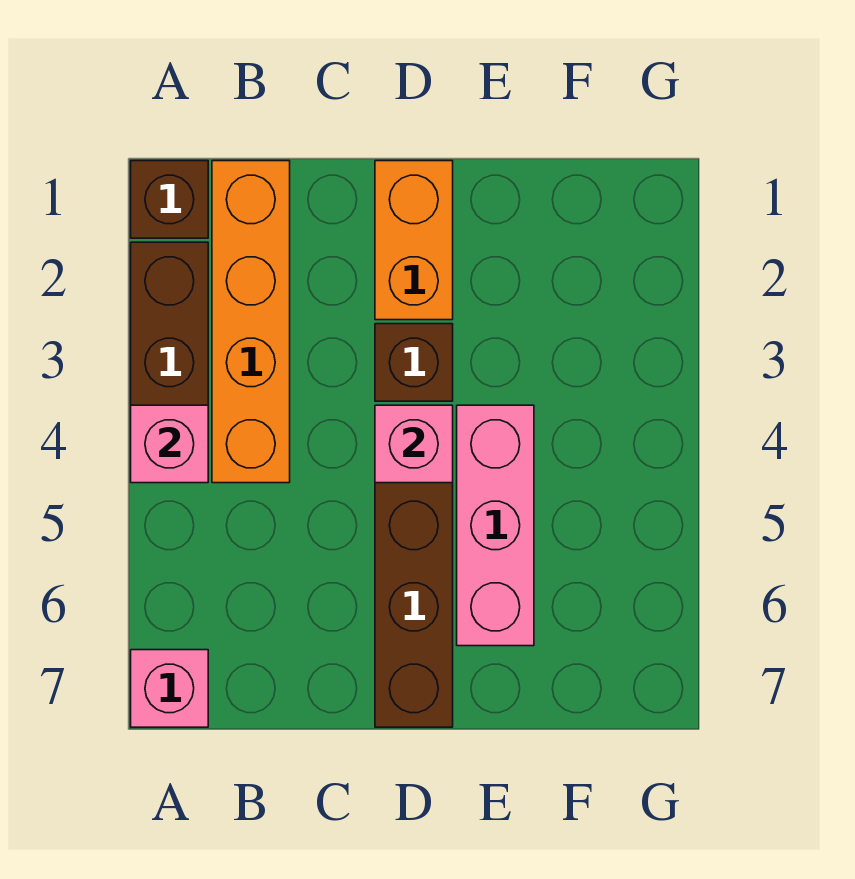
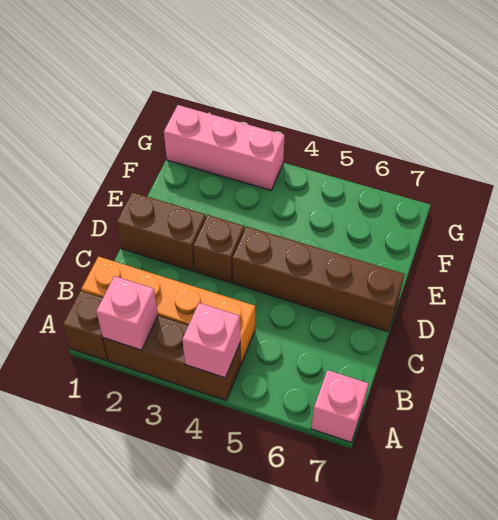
orange 1x2 brick [375,161,453,320] -> brown 1x2 brick [116,192,206,271]
pink 1x1 brick [375,405,453,483] -> pink 1x1 brick moved to [96,276,158,350]
pink 1x3 brick [457,405,534,646] -> pink 1x3 brick moved to [164,105,285,190]

